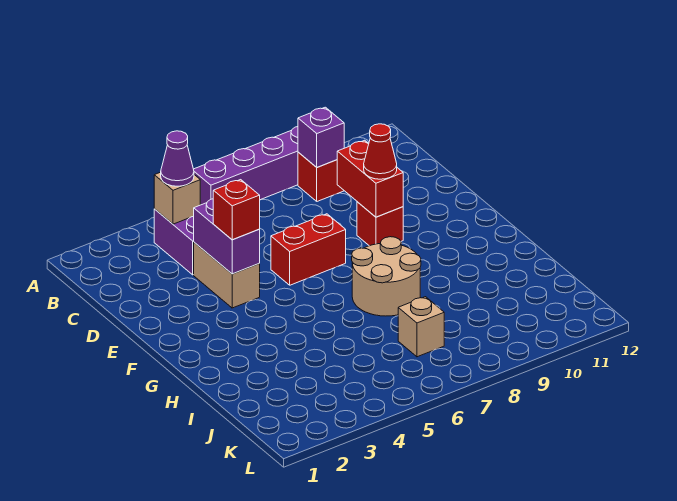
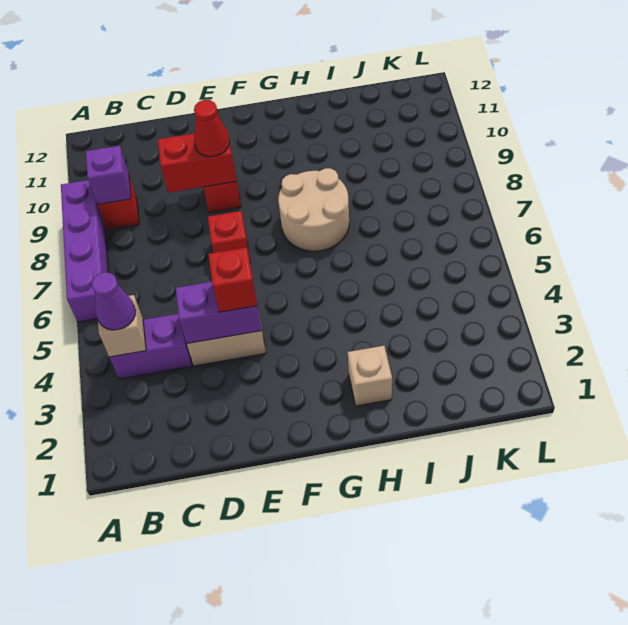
red 1x2 brick [271,214,346,285] -> red 1x1 brick [208,211,251,263]
tan 1x1 brick [398,297,444,357] -> tan 1x1 brick moved to [348,346,392,406]

